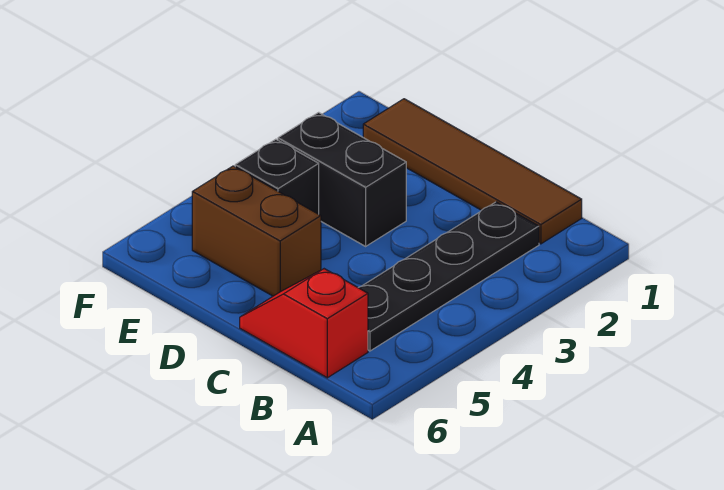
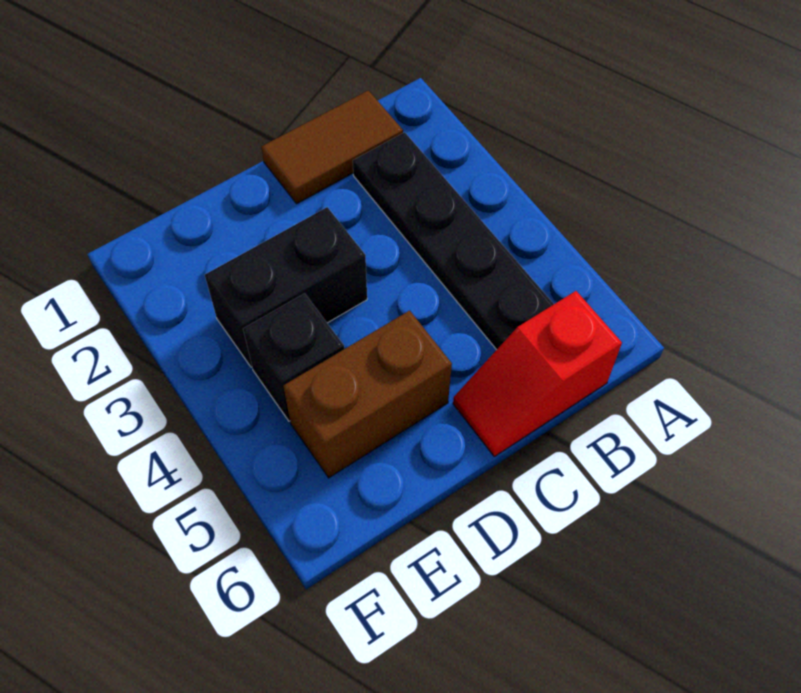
brown 1x4 tile [363,99,582,244] -> brown 1x2 tile [261,90,403,204]

